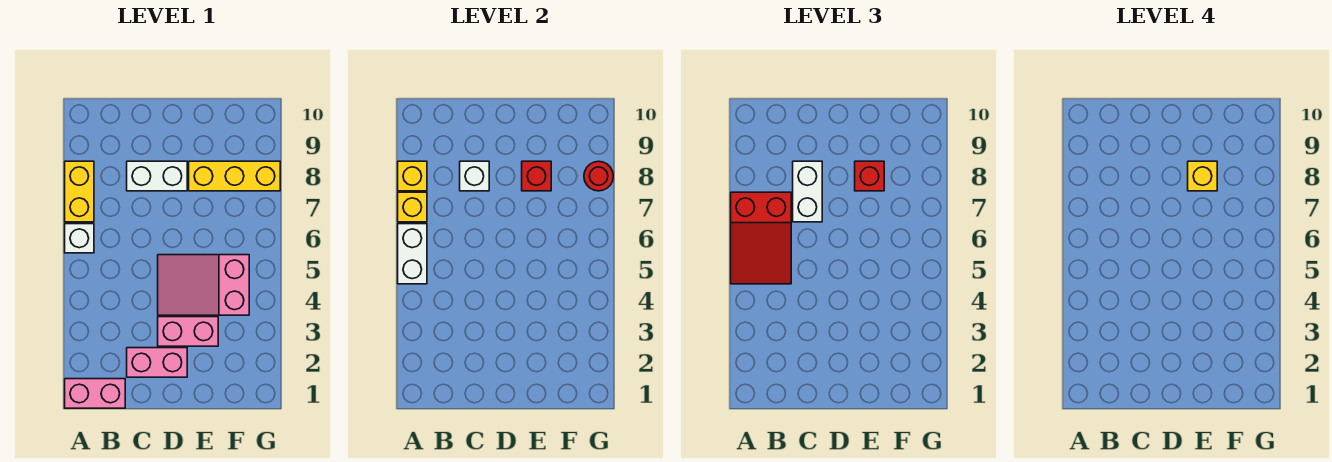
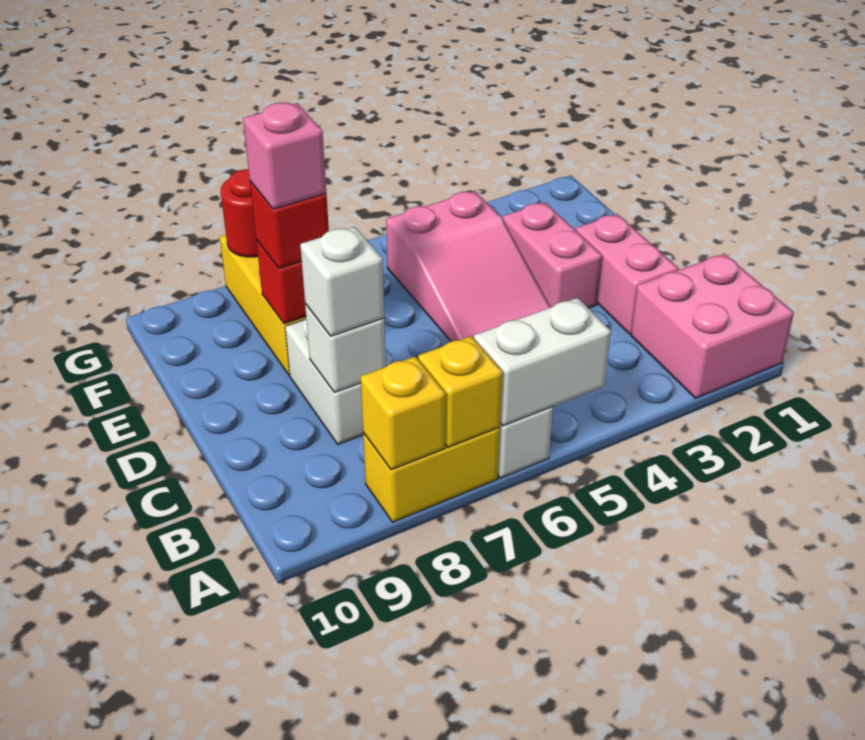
pink 1x2 brick [65,379,125,408] -> pink 2x2 brick [631,254,794,398]
red 2x3 slope [731,192,791,284] -> none
white 1x2 brick [793,161,822,222] -> white 1x1 brick [300,227,384,336]
yellow 1x1 brick [1188,161,1217,191] -> pink 1x1 brick [243,103,326,209]

